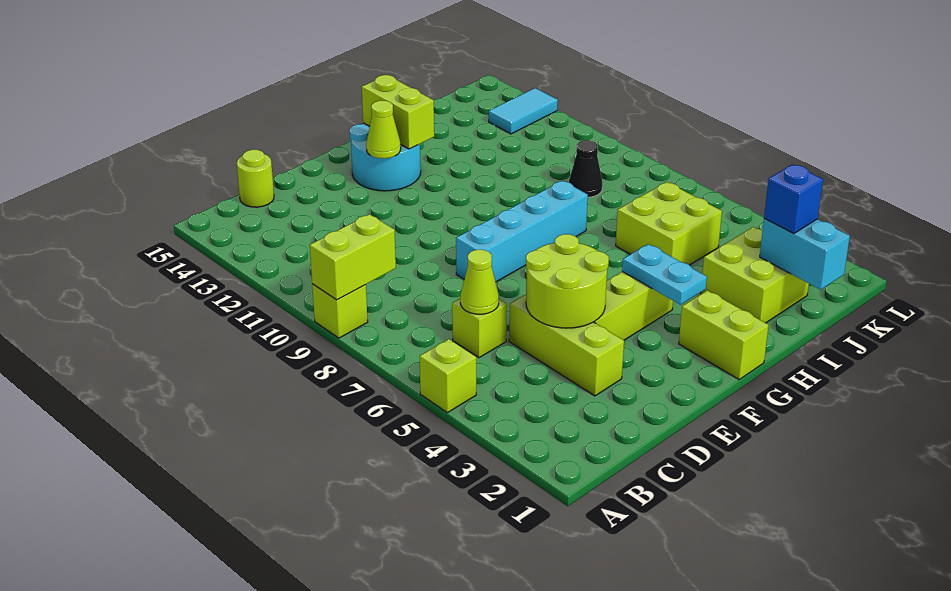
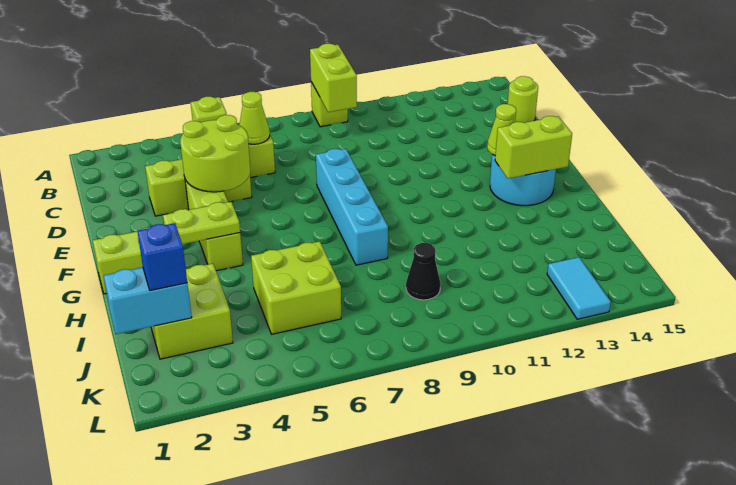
cyan 1x2 plate [622,244,707,305] -> lime 1x2 plate [163,202,240,244]

